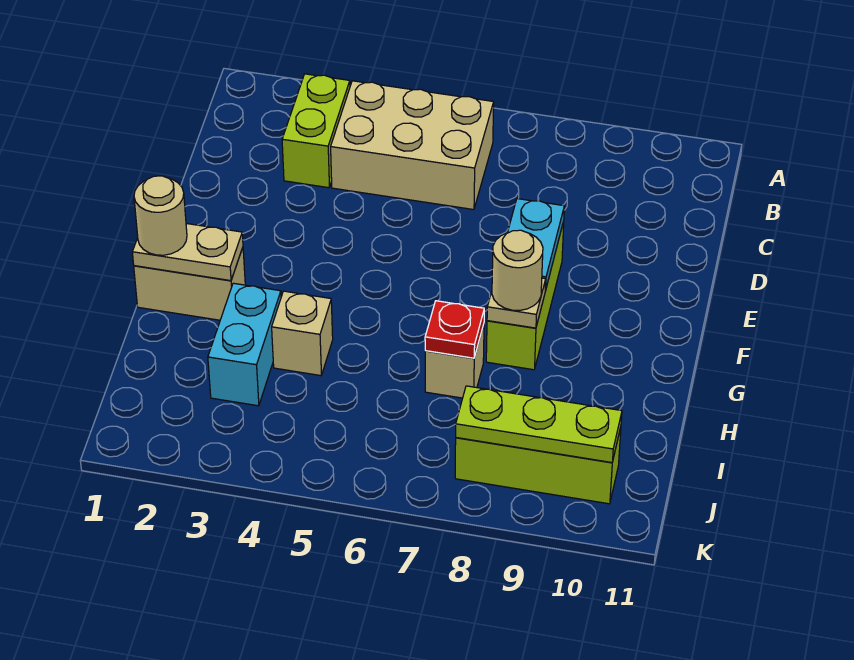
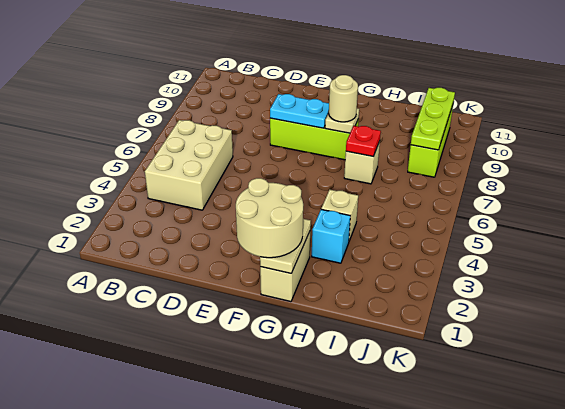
lime 1x2 brick [282,74,350,188] -> none
tan 1x1 round brick [134,176,187,255] -> tan 2x2 round brick [236,178,303,258]
cyan 1x2 brick [208,283,281,406] -> cyan 1x1 brick [312,209,350,263]

